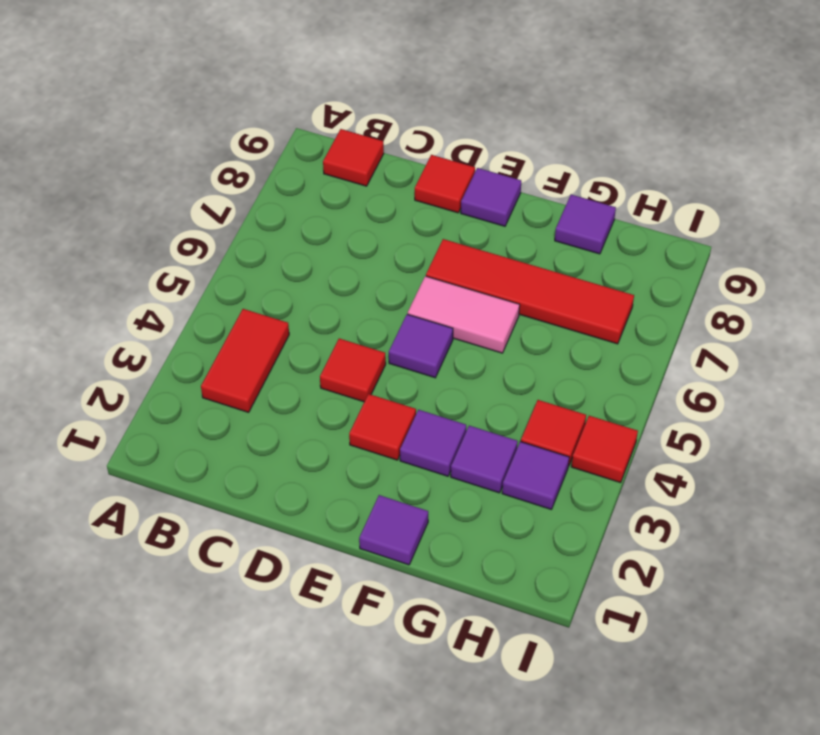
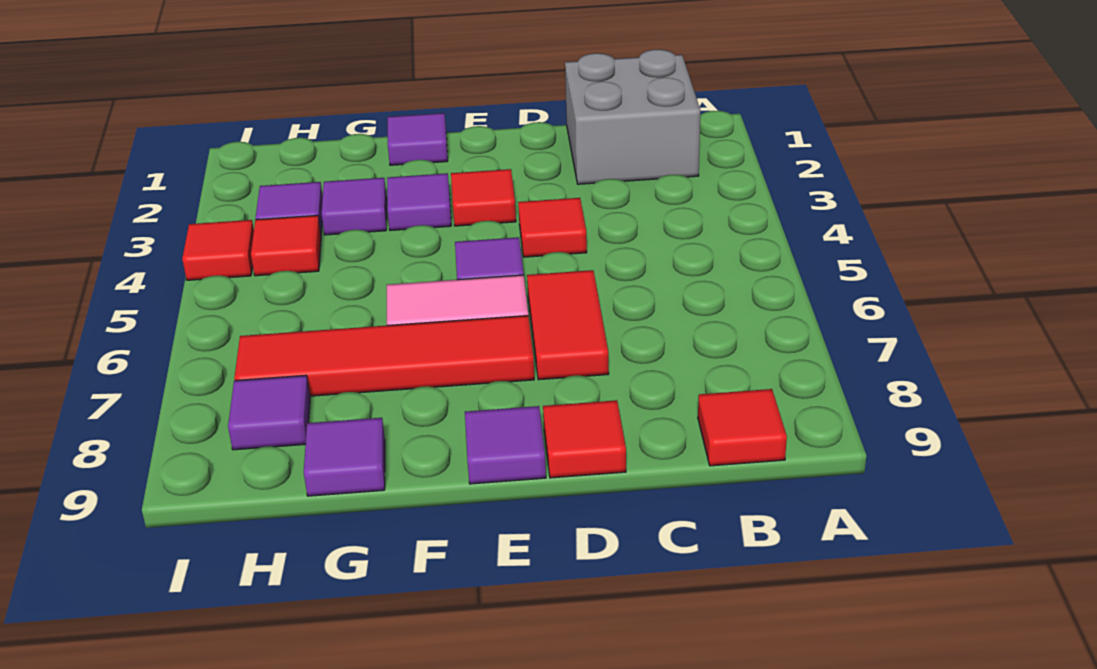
none -> grey 2x2 brick [565,49,701,184]
red 1x2 tile [201,309,289,412] -> red 1x2 tile moved to [527,270,609,380]
none -> purple 1x1 tile [228,375,310,450]

